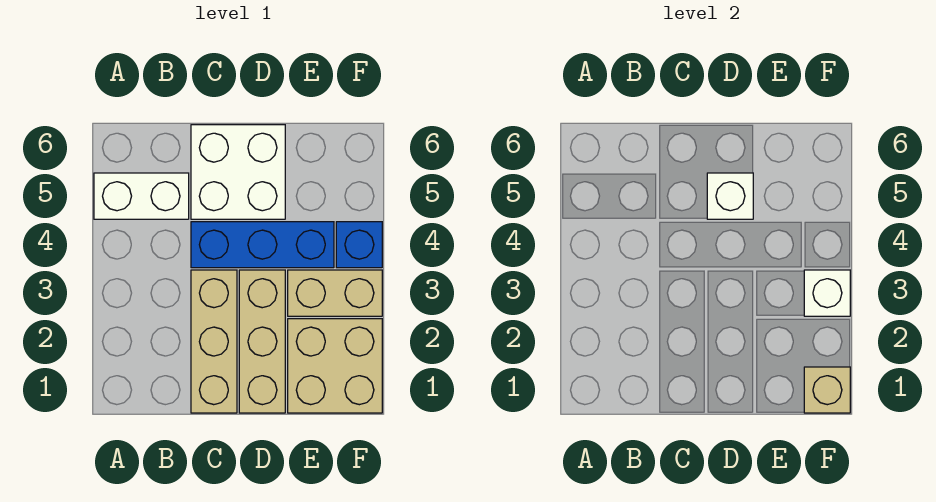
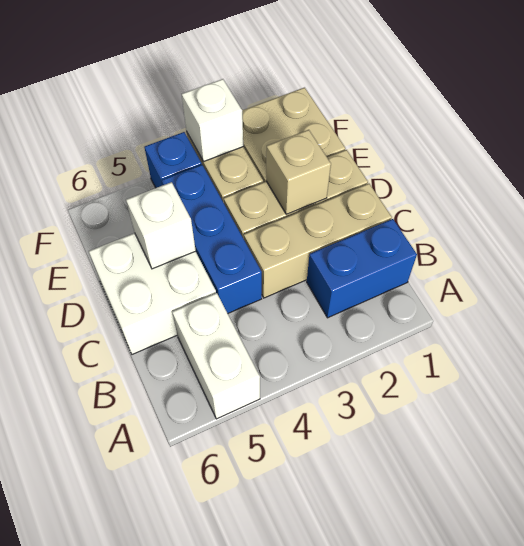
none -> blue 1x2 brick [307,219,417,318]
tan 1x1 brick [804,367,850,413] -> tan 1x1 brick moved to [266,130,331,214]

